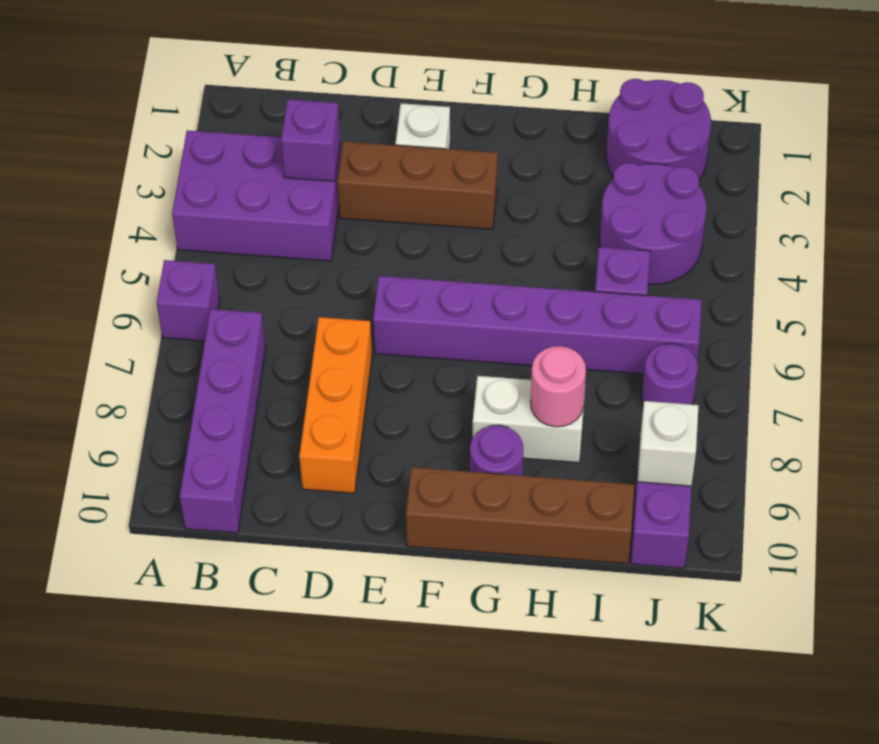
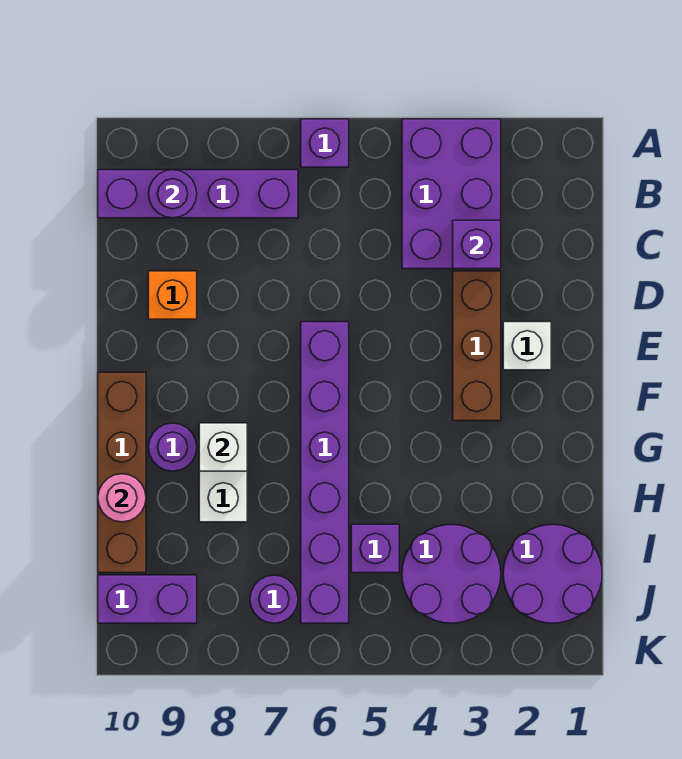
none -> purple 1x1 round brick [149,170,197,218]
orange 1x3 brick [299,317,372,493] -> orange 1x1 brick [148,271,197,319]
pink 1x1 round brick [531,346,586,427] -> pink 1x1 round brick moved to [98,474,146,522]
white 1x1 brick [637,401,699,486] -> white 1x1 brick moved to [199,423,247,471]

